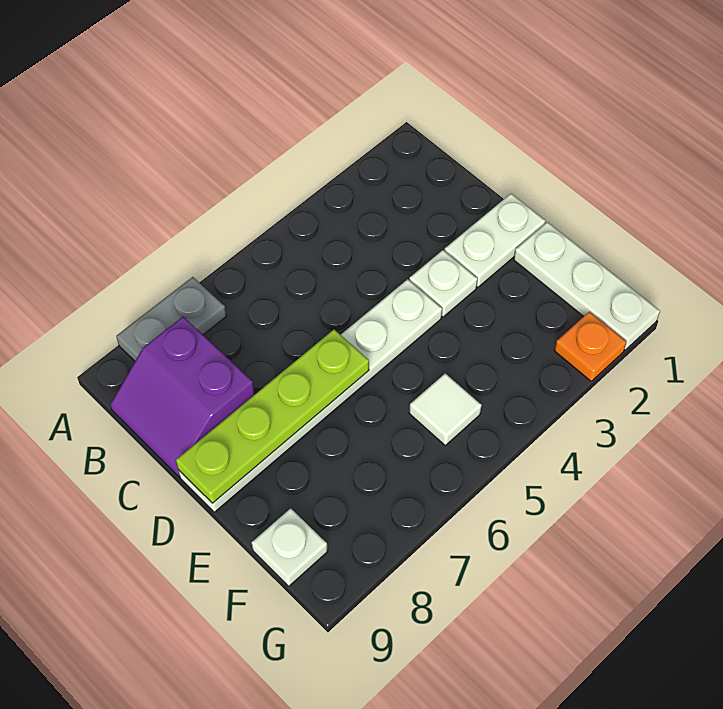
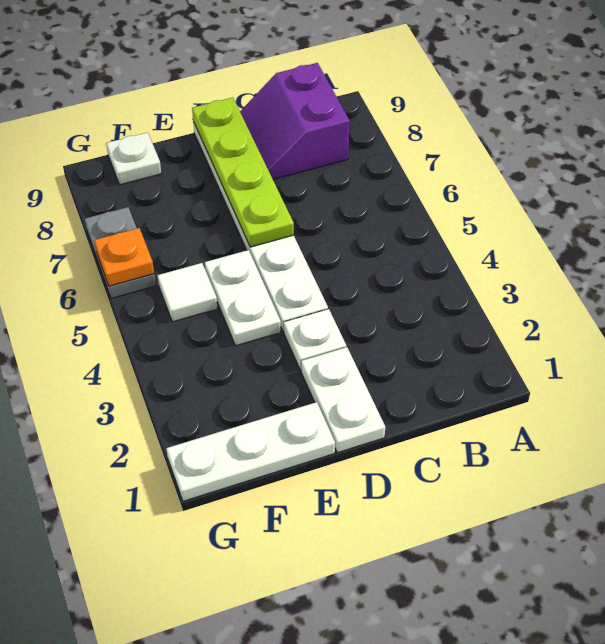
grey 1x2 plate [116,277,226,361] -> grey 1x2 plate moved to [85,207,156,299]
purple 2x2 slope [110,317,255,476] -> purple 2x2 slope turned to [240,63,350,179]
none -> white 1x2 plate [205,250,281,346]
orange 1x1 plate [554,312,626,381] -> orange 1x1 plate moved to [94,228,154,286]

